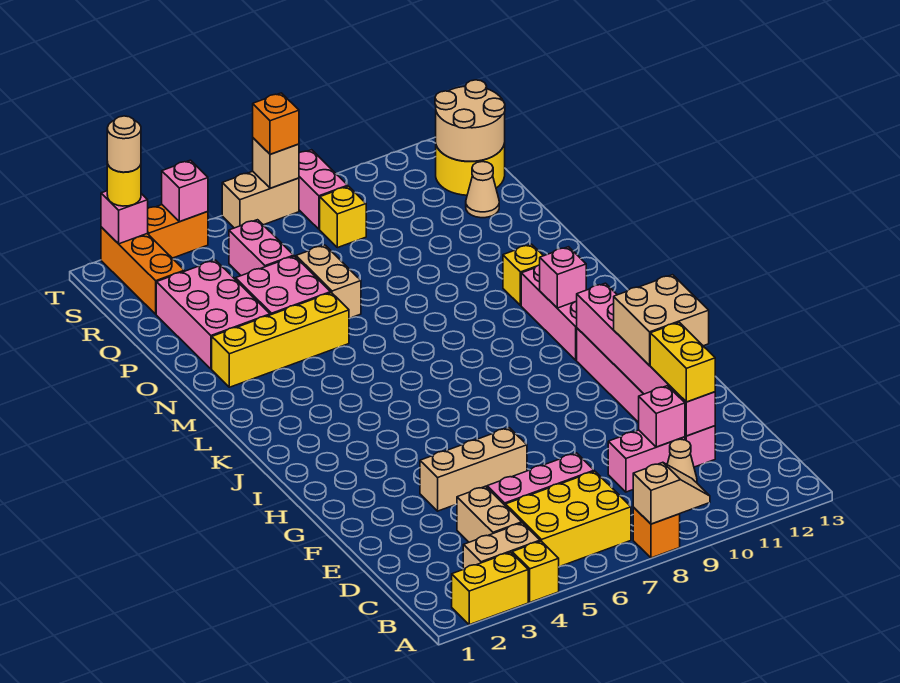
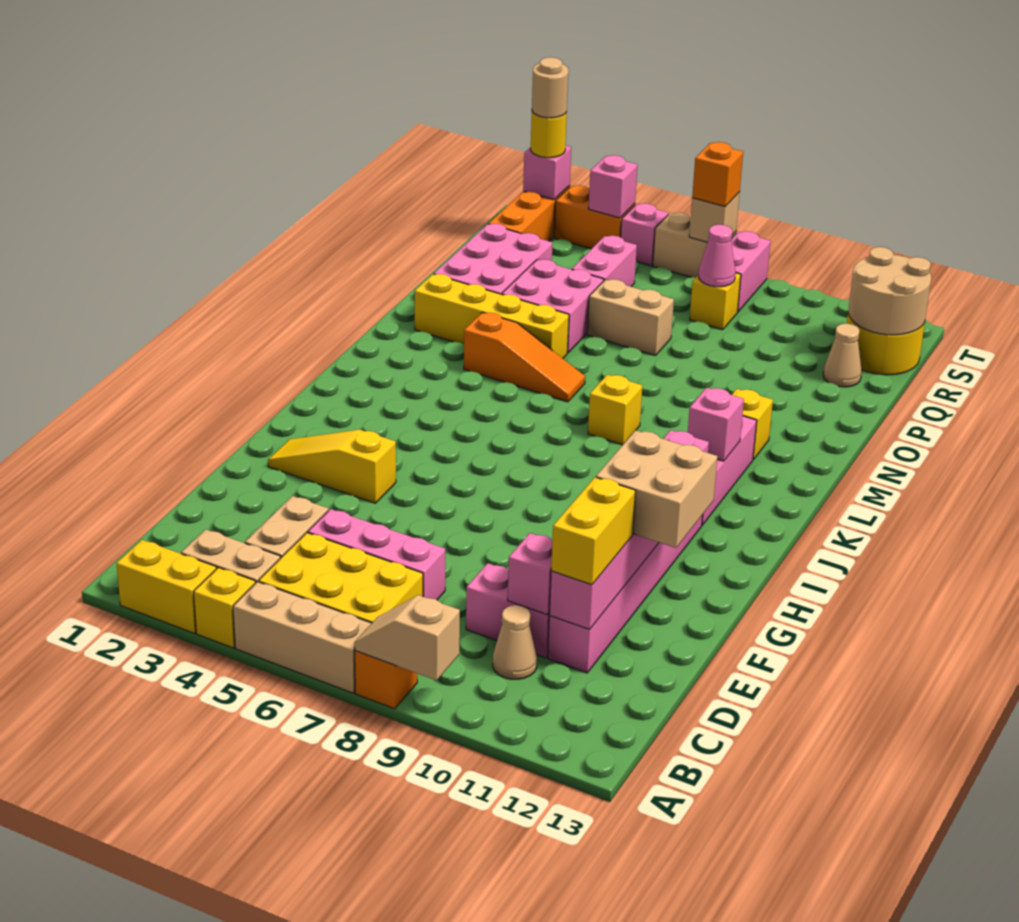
tan 1x2 slope [633,462,710,524] -> tan 1x2 slope turned to [354,595,460,680]
tan 1x3 brick [420,428,527,511] -> tan 1x3 brick moved to [233,582,372,693]
none -> yellow 1x3 slope [268,430,396,503]
none -> yellow 1x1 brick [588,375,642,445]
none -> orange 1x3 slope [464,312,585,402]
tan 1x2 brick [296,245,361,318] -> tan 1x2 brick turned to [587,279,674,356]
none -> pink 1x1 cone [699,225,736,287]
none -> pink 1x1 brick [621,203,668,266]

